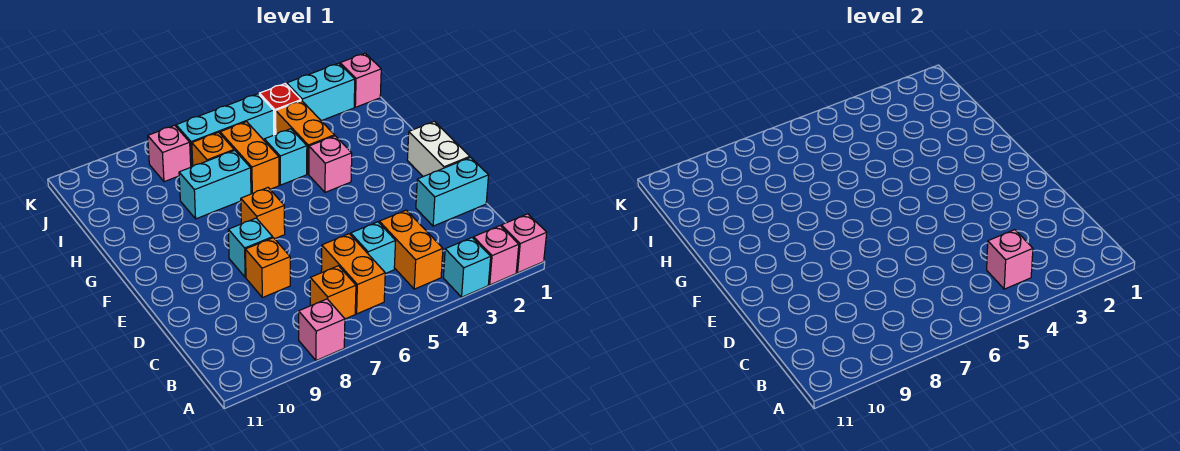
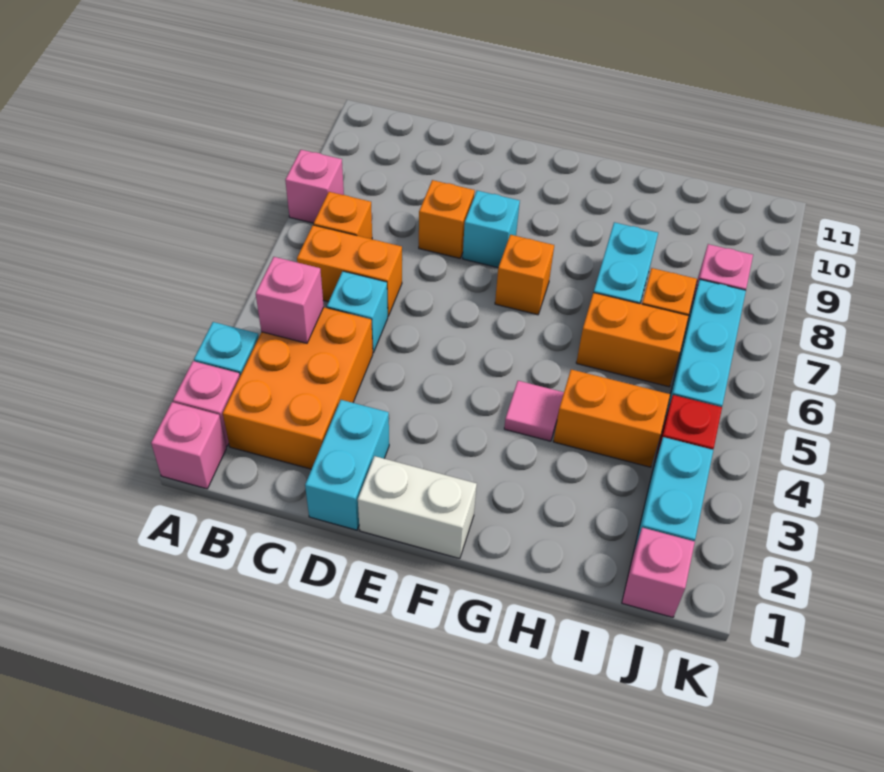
orange 1x2 brick [379,210,443,289] -> orange 2x3 brick [223,307,373,469]
pink 1x1 brick [309,136,352,192] -> pink 1x1 tile [504,381,564,441]
cyan 1x1 brick [264,129,307,185] -> none

